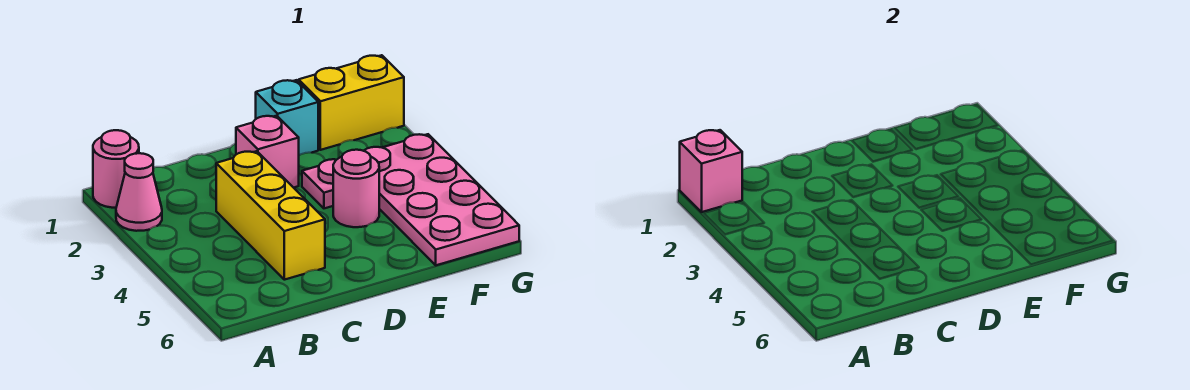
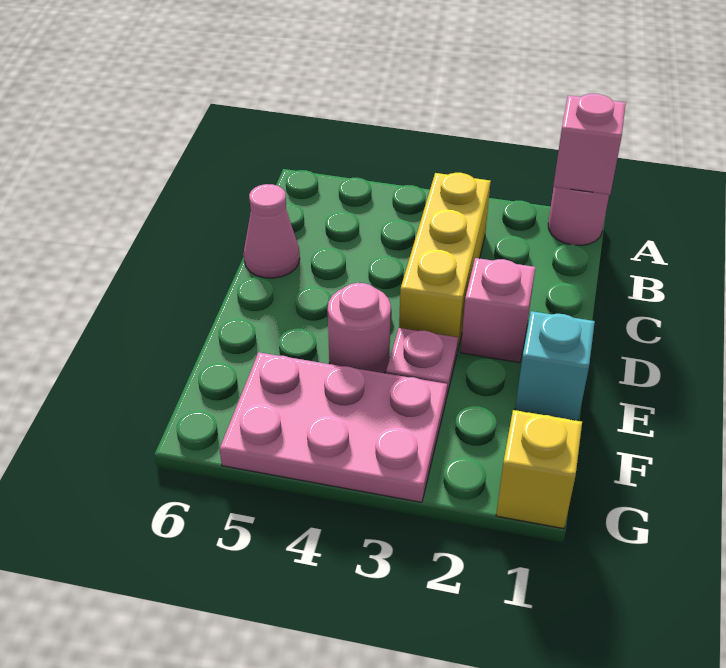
pink 1x1 cone [116,153,162,231] -> pink 1x1 cone moved to [244,184,300,278]
yellow 1x3 brick [216,151,325,280] -> yellow 1x3 brick turned to [399,173,491,352]
yellow 1x2 brick [299,55,404,150] -> yellow 1x1 brick [496,410,582,529]
pink 2x4 plate [364,134,519,265] -> pink 2x3 plate [220,352,447,502]

